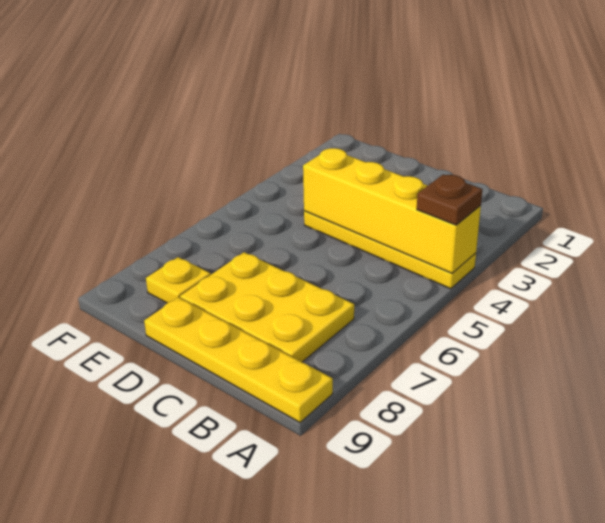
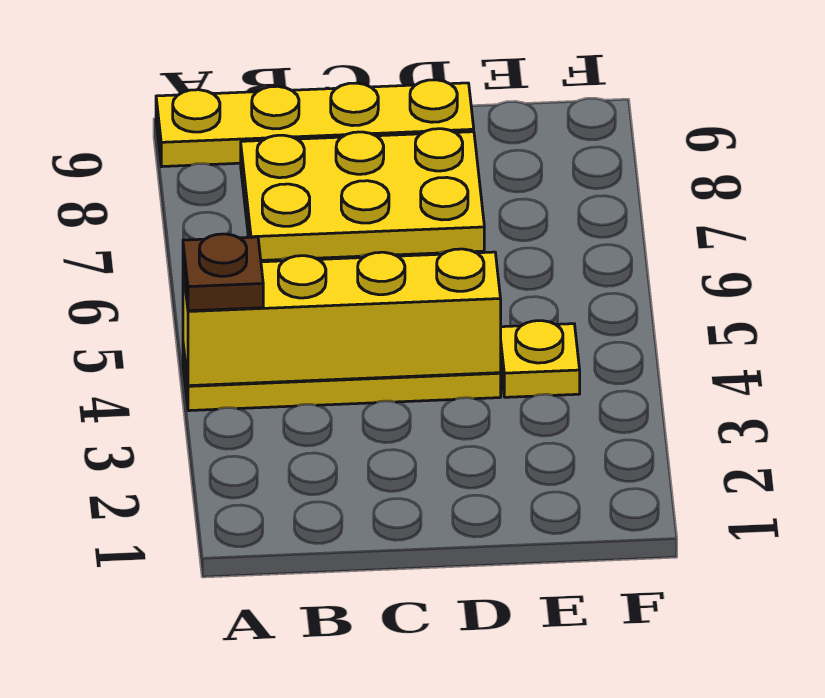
yellow 1x1 plate [146,257,211,303] -> yellow 1x1 plate moved to [501,321,580,397]

